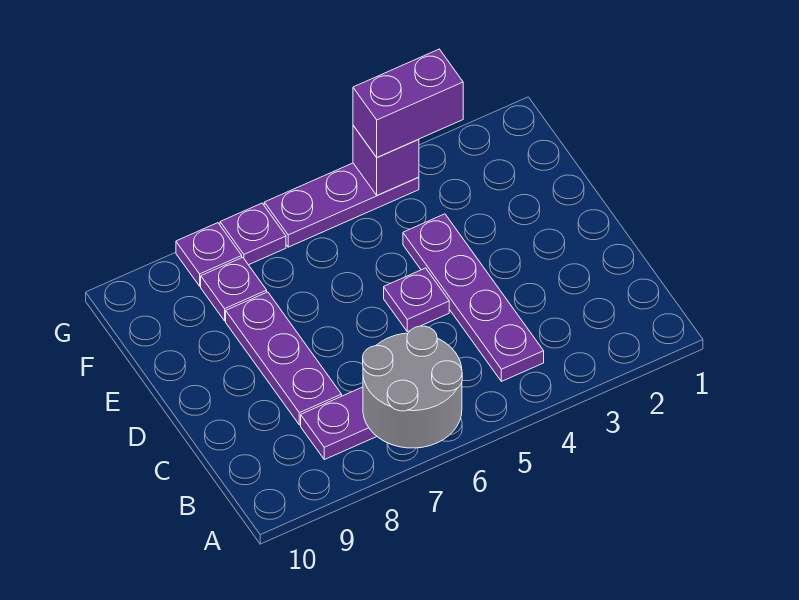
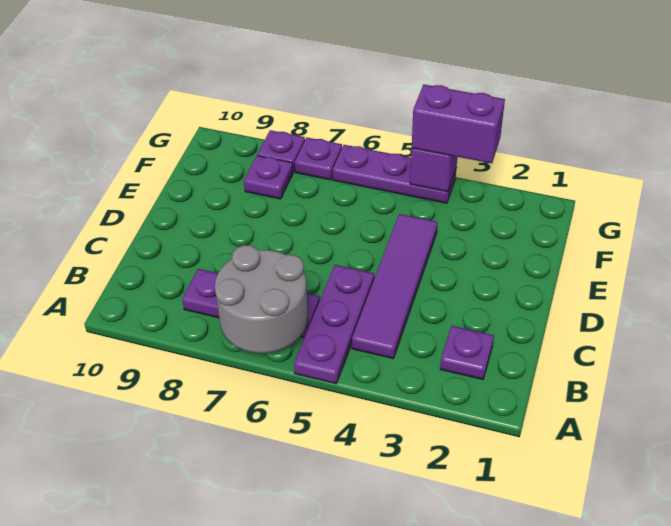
purple 1x4 plate [403,214,544,381] -> purple 1x4 tile [352,214,437,358]
purple 1x3 plate [226,292,342,425] -> purple 1x3 plate moved to [294,265,374,384]
purple 1x1 plate [384,268,449,332] -> purple 1x1 plate moved to [440,326,494,379]

